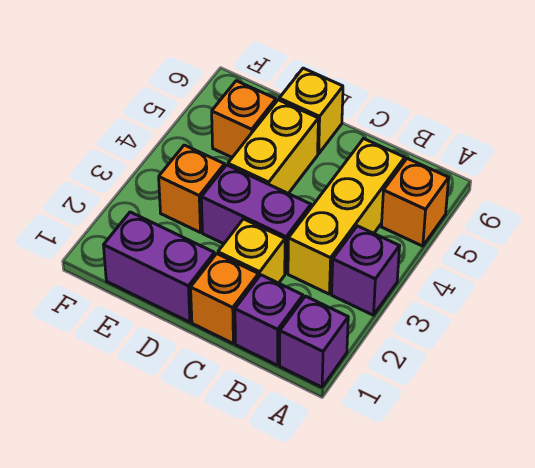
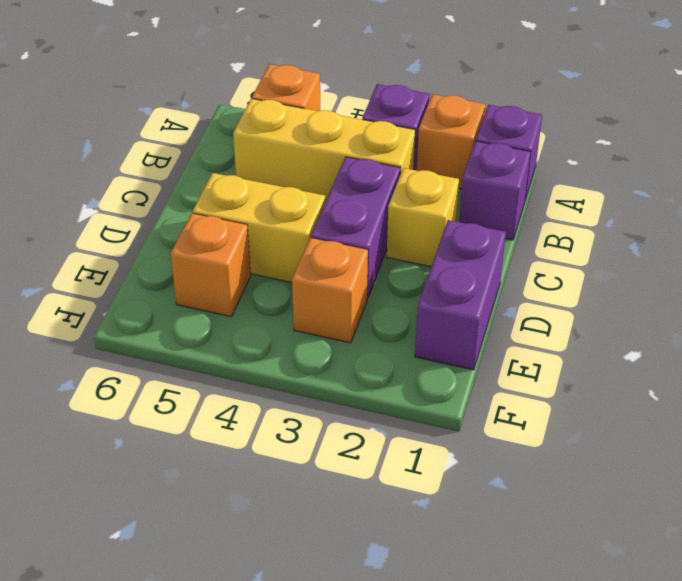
orange 1x1 brick [191,254,259,343] -> orange 1x1 brick moved to [417,94,485,189]
yellow 1x1 brick [279,68,343,154] -> none

